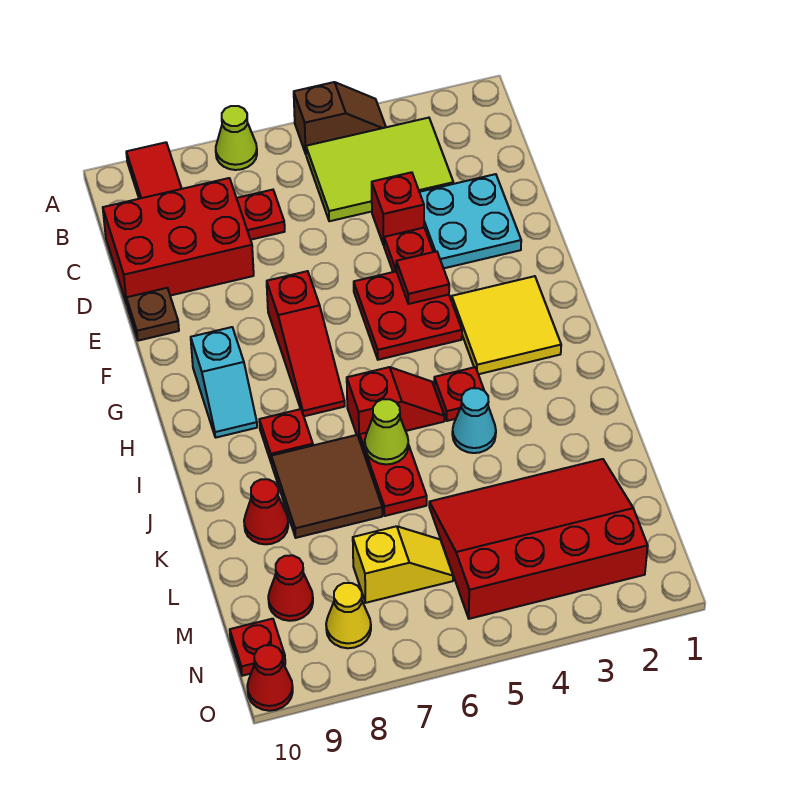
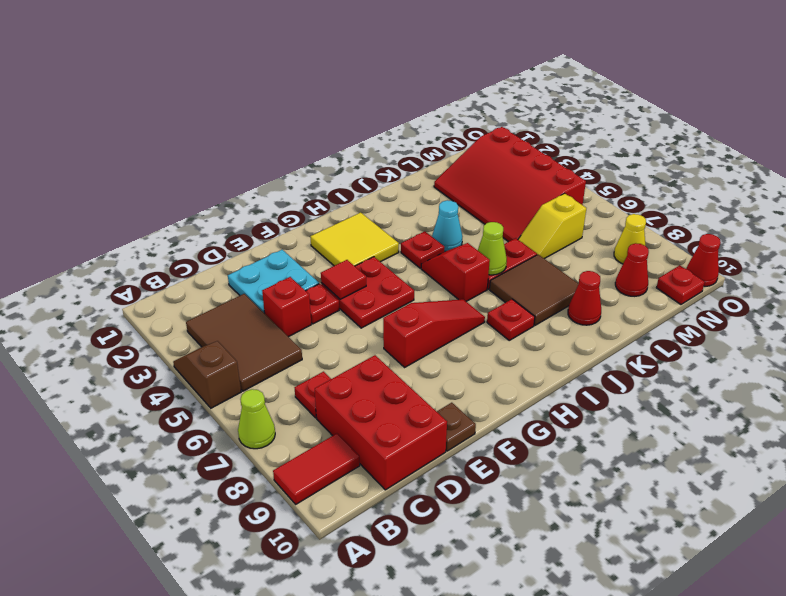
lime 2x3 tile [306,118,453,221] -> brown 2x3 tile [186,294,302,391]
cyan 1x2 slope [191,327,257,438] -> none
yellow 1x2 slope [353,526,453,603] -> yellow 1x2 slope turned to [518,193,586,259]

